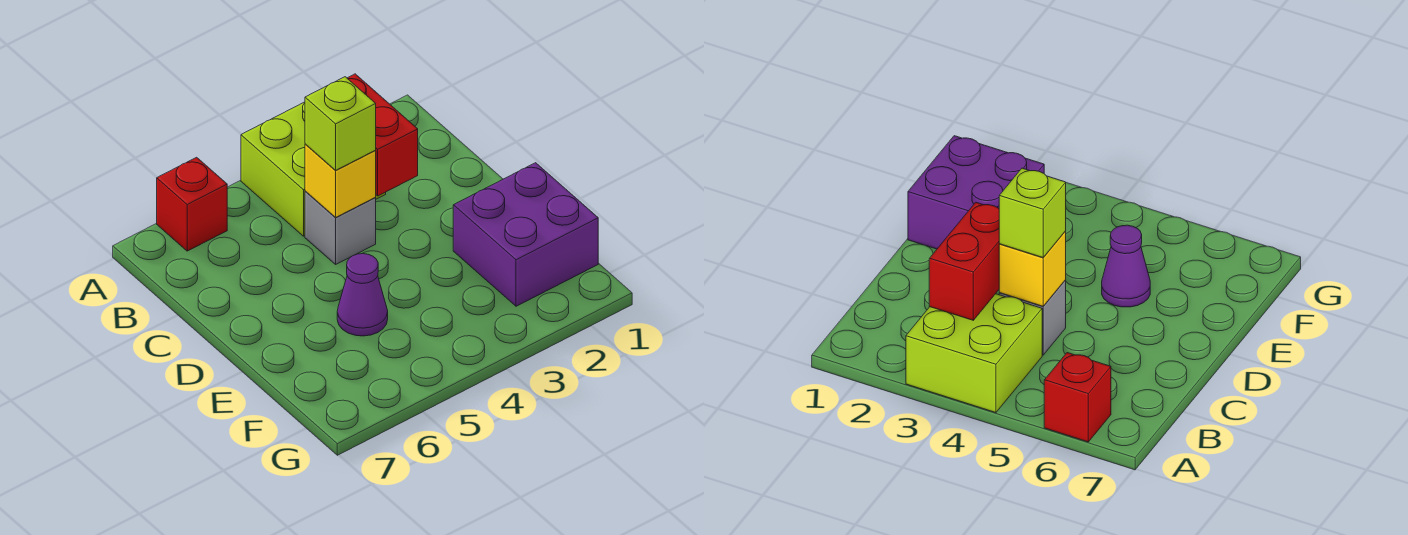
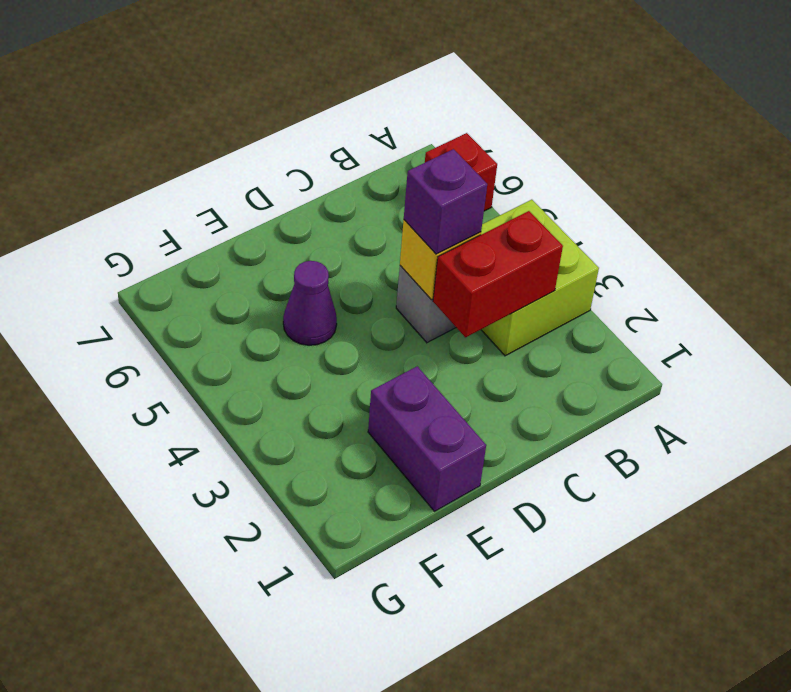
lime 1x1 brick [305,77,376,171] -> purple 1x1 brick [404,149,487,254]
purple 2x2 brick [453,163,598,306] -> purple 1x2 brick [368,366,486,511]

